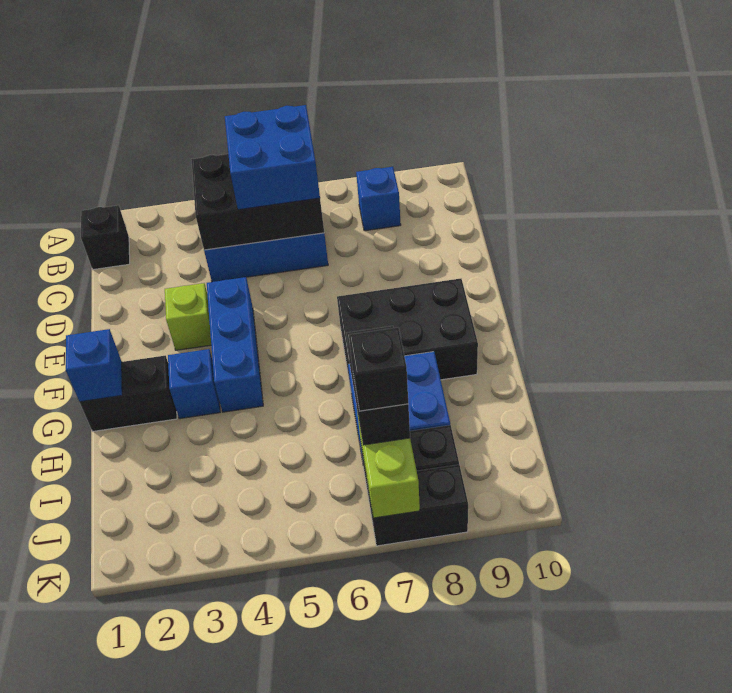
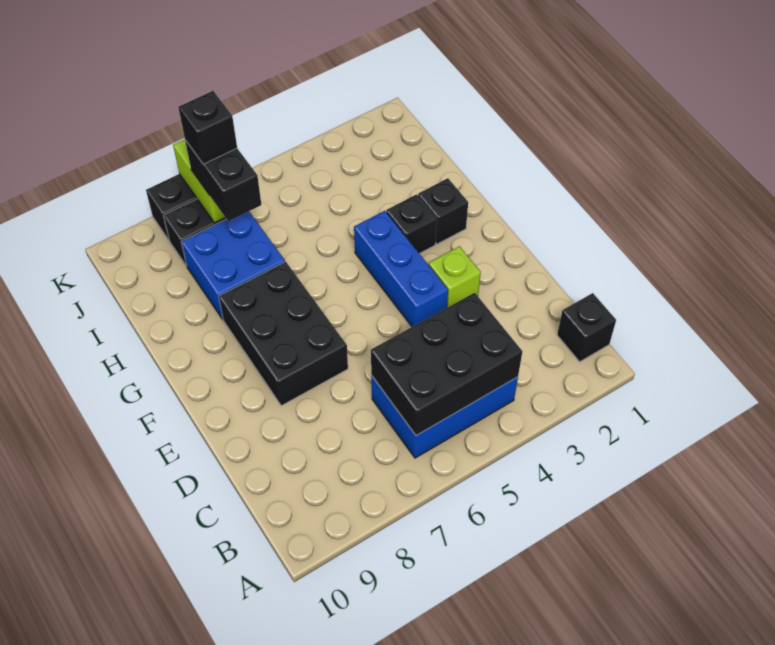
blue 2x2 brick [225,105,320,210] -> none
blue 1x1 brick [356,167,401,231] -> none
black 2x3 brick [337,279,478,388] -> black 2x3 brick turned to [219,262,348,406]
black 1x2 brick [80,355,177,431] -> black 1x1 brick [418,178,468,244]
blue 1x1 brick [66,329,122,402] -> none
blue 1x1 brick [168,349,220,419] -> black 1x1 brick [386,194,437,254]

